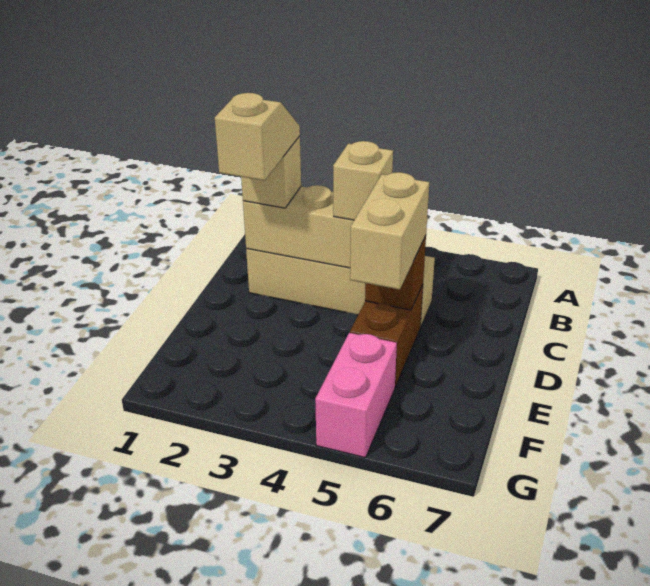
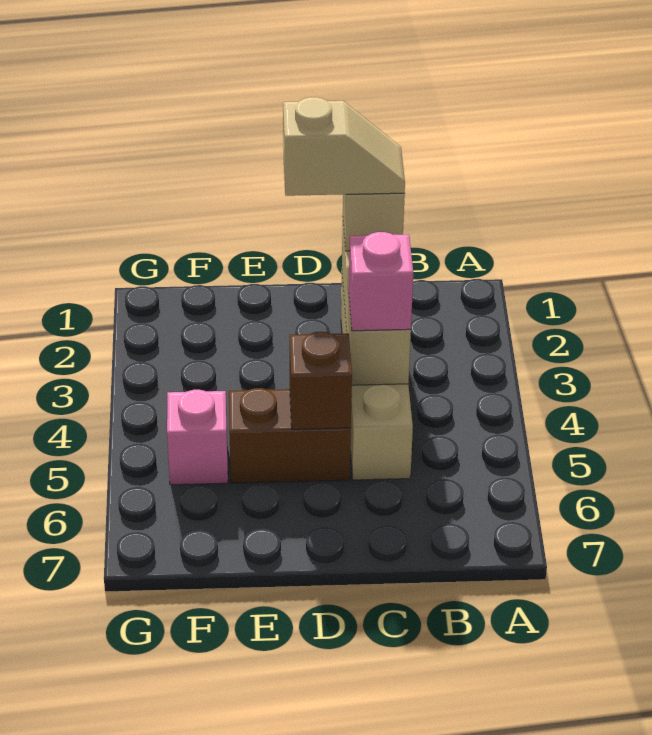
tan 1x1 brick [333,141,393,220] -> pink 1x1 brick [349,232,413,331]
tan 1x2 brick [350,172,429,290] -> none
pink 1x2 brick [315,333,397,458] -> pink 1x1 brick [167,390,228,485]

